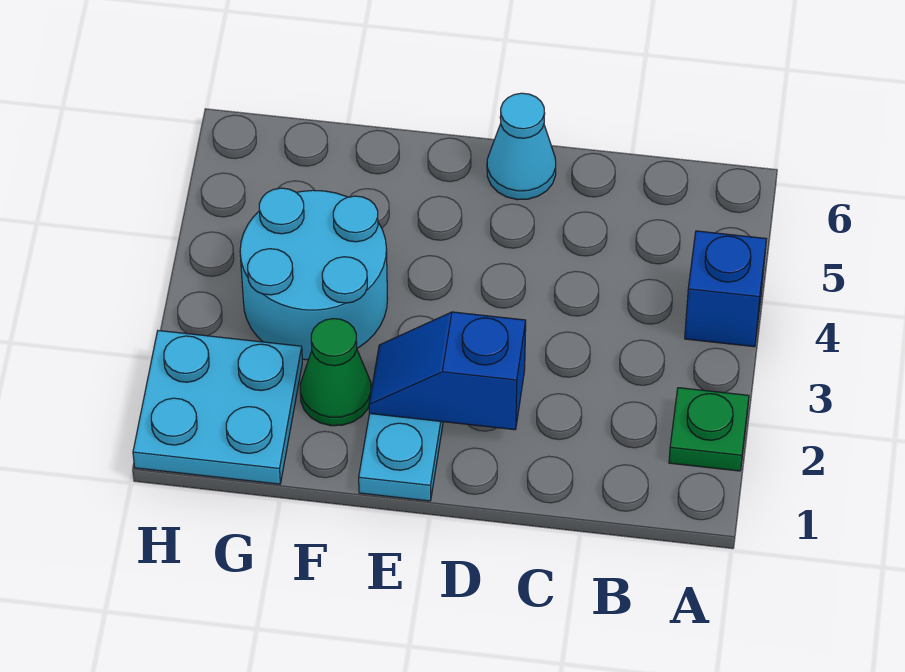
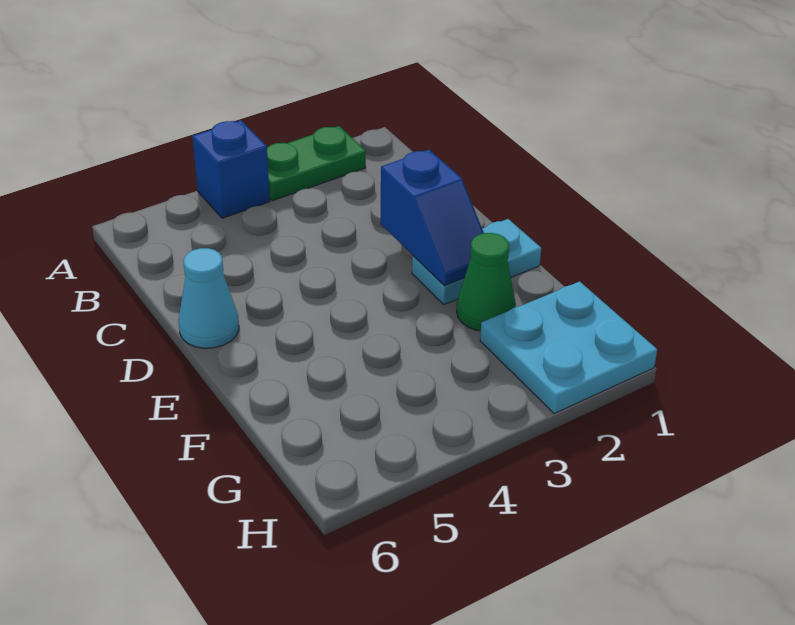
green 1x1 plate [669,388,749,471] -> green 1x2 plate [267,126,366,201]
cyan 2x2 round brick [240,188,388,360] -> none

